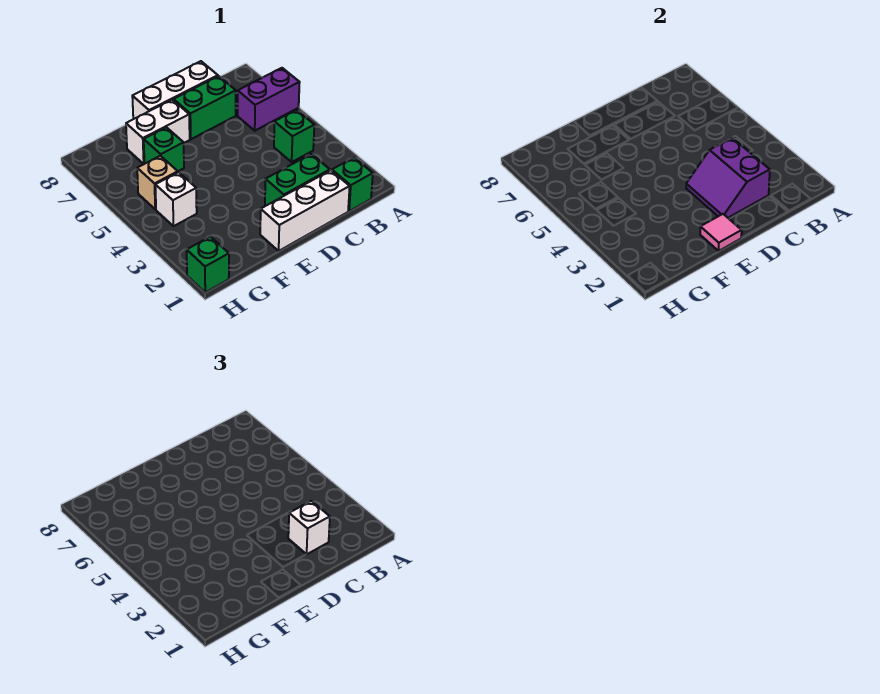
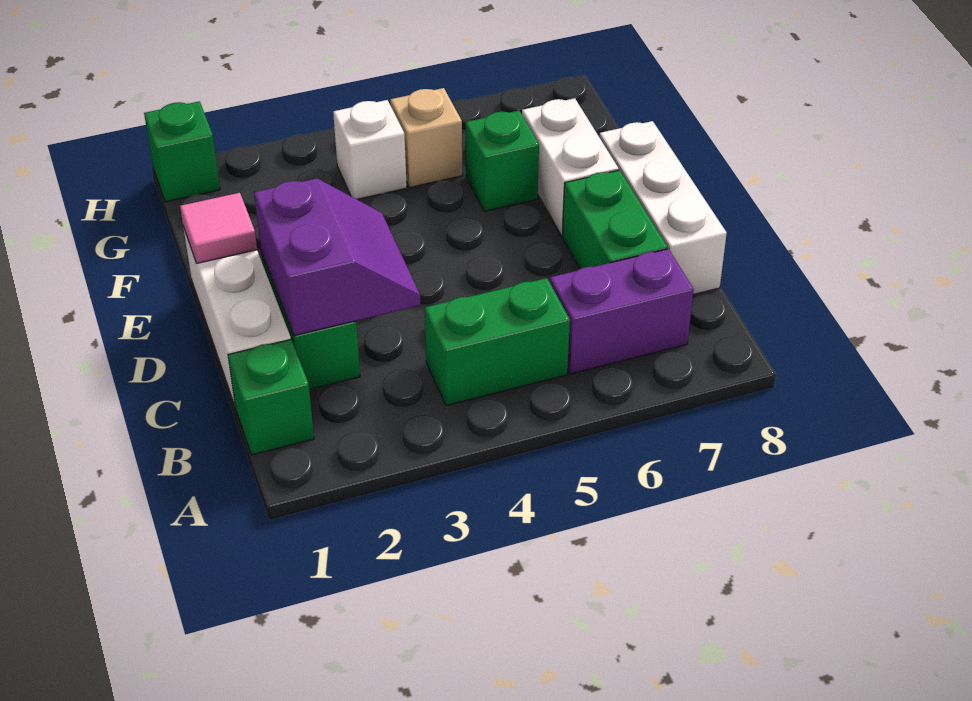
purple 1x2 brick [238,68,300,131] -> purple 1x2 brick turned to [550,249,694,374]
green 1x1 brick [274,110,314,162] -> green 1x2 brick [425,278,570,406]
purple 2x2 slope [686,138,770,218] -> purple 2x2 slope turned to [254,178,420,336]
white 1x1 brick [288,501,330,554] -> none

